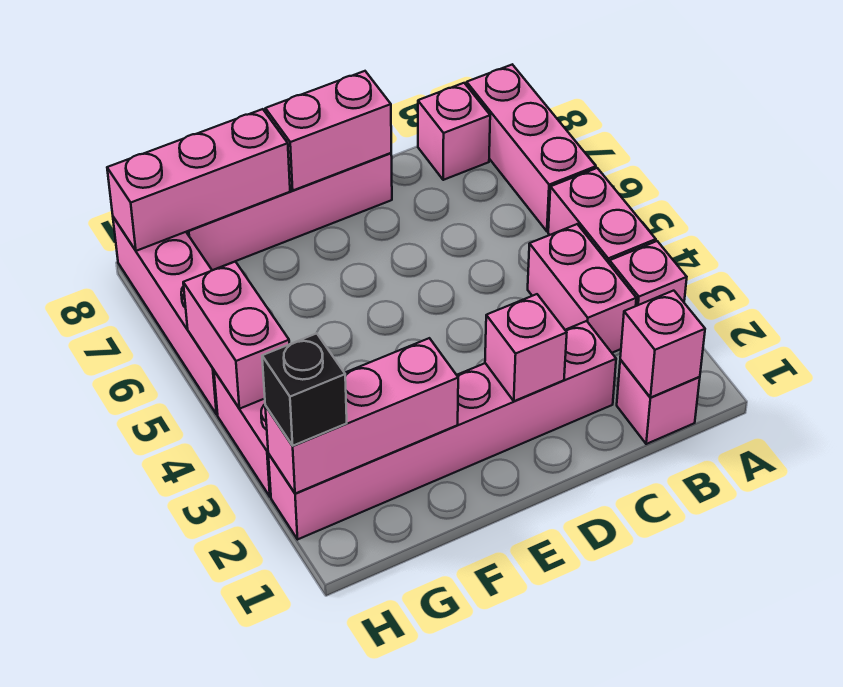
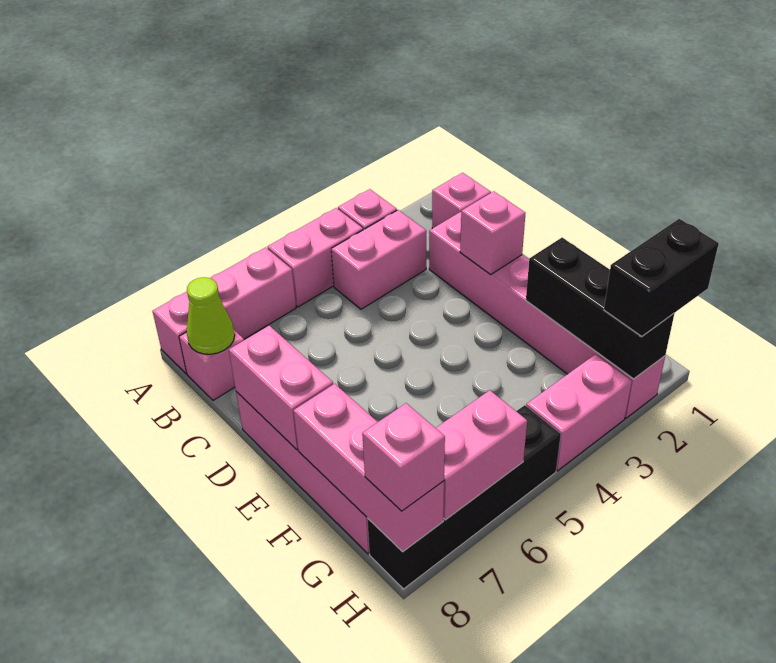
pink 1x1 brick [620,291,705,397] -> pink 1x1 brick moved to [362,403,445,511]
none -> lime 1x1 cone [187,277,235,354]
pink 1x3 brick [265,338,458,494] -> black 1x3 brick [526,238,674,379]
black 1x1 brick [262,333,347,446] -> black 1x2 brick [604,219,719,337]
pink 1x2 brick [183,262,289,409] -> pink 1x2 brick moved to [436,390,527,520]
pink 1x4 brick [113,217,218,414] -> black 1x4 brick [367,405,561,589]

